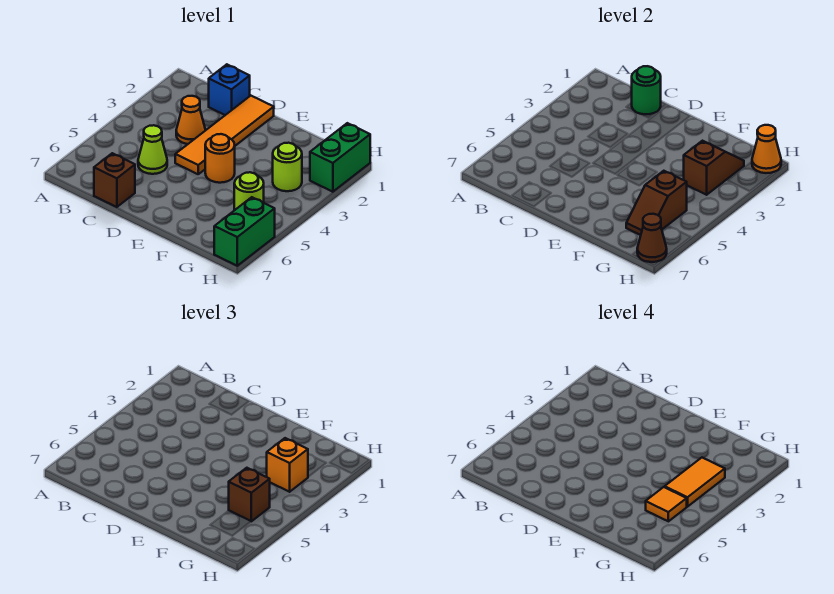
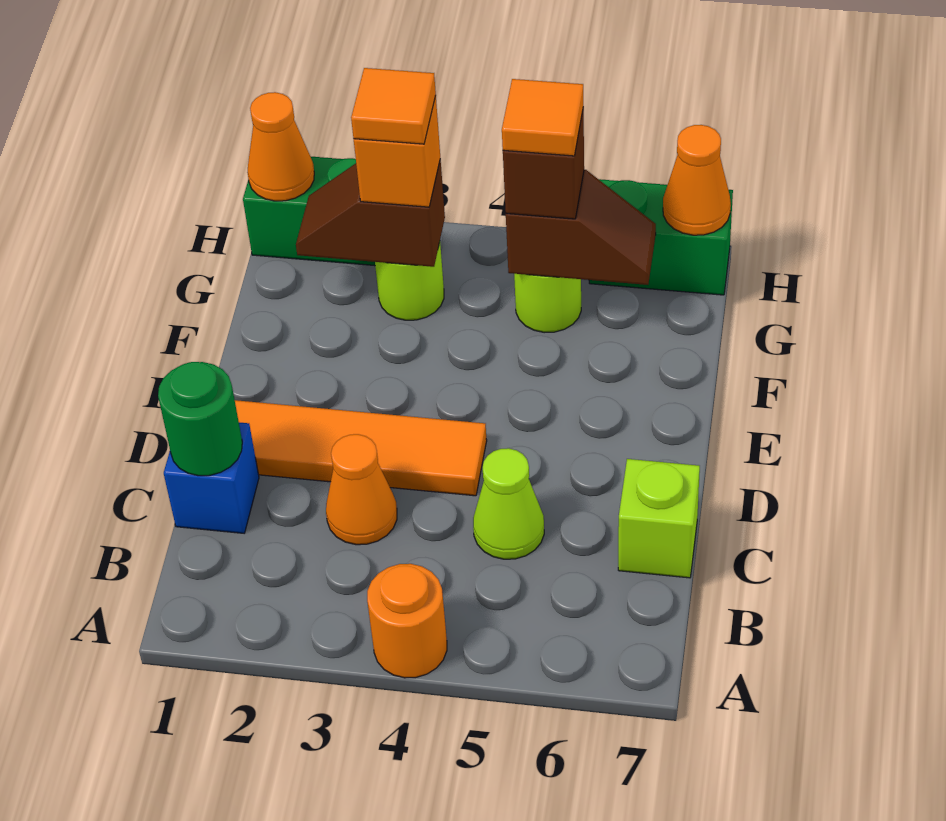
brown 1x1 brick [94,153,135,207] -> lime 1x1 brick [618,459,700,578]
orange 1x1 round brick [205,134,235,183] -> orange 1x1 round brick moved to [367,564,447,678]
orange 1x2 tile [665,458,725,507] -> orange 1x1 tile [351,68,436,144]
brown 1x1 cone [637,214,667,262] -> orange 1x1 cone [663,125,731,235]

